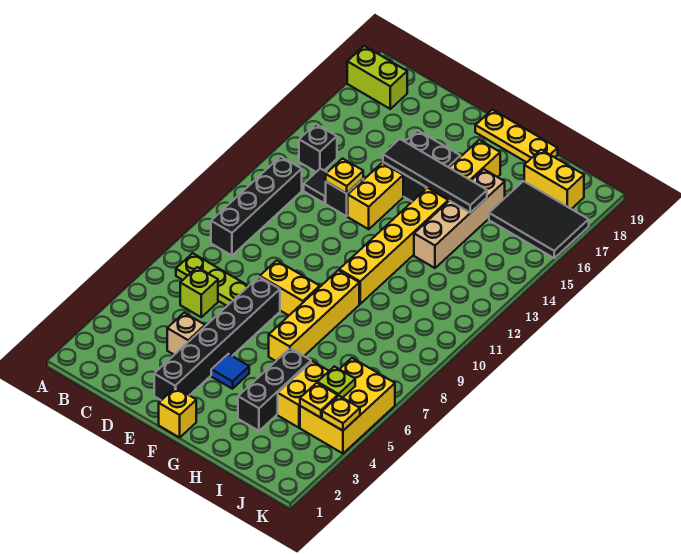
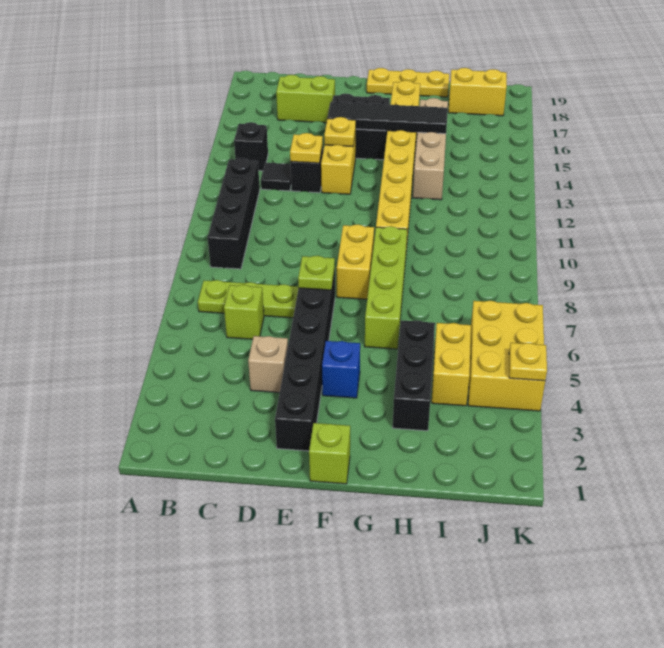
lime 1x2 brick [347,46,407,109] -> lime 1x2 brick moved to [276,75,335,123]
yellow 1x2 brick [260,261,320,315] -> yellow 1x2 brick turned to [337,224,374,299]
yellow 1x1 brick [159,387,196,438] -> lime 1x1 brick [309,423,350,484]
blue 1x1 tile [211,354,249,389] -> blue 1x1 brick [322,341,360,398]
yellow 1x4 brick [269,270,359,361] -> lime 1x4 brick [365,226,407,349]
black 2x3 tile [489,181,589,258] -> none
yellow 1x1 plate [300,383,338,418] -> yellow 1x1 plate moved to [324,117,356,147]
lime 1x1 plate [318,366,355,398] -> lime 1x1 plate moved to [298,256,335,290]

